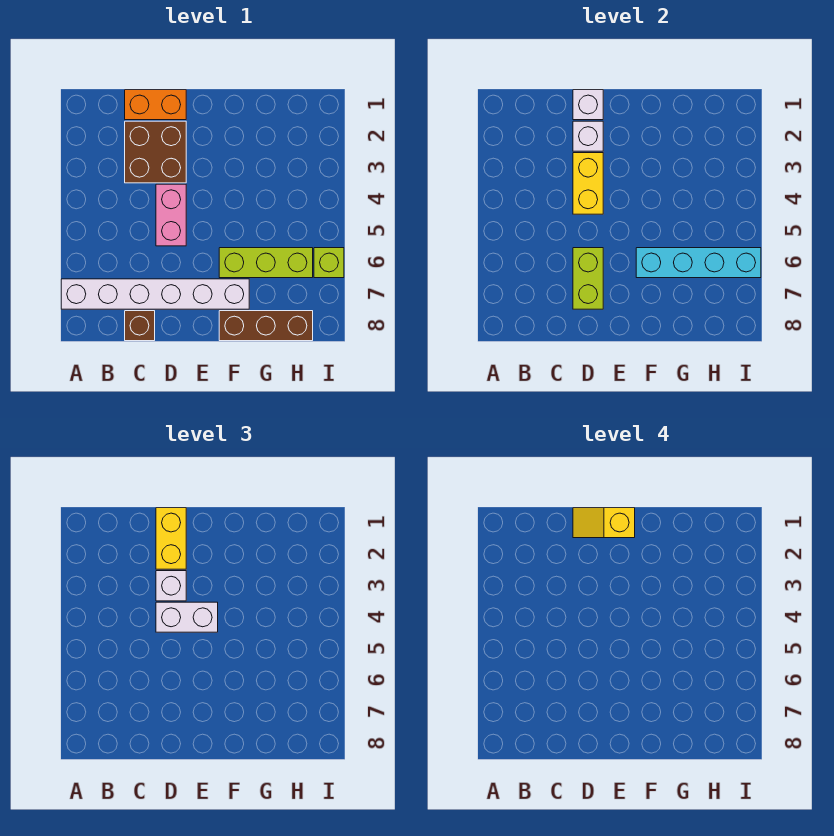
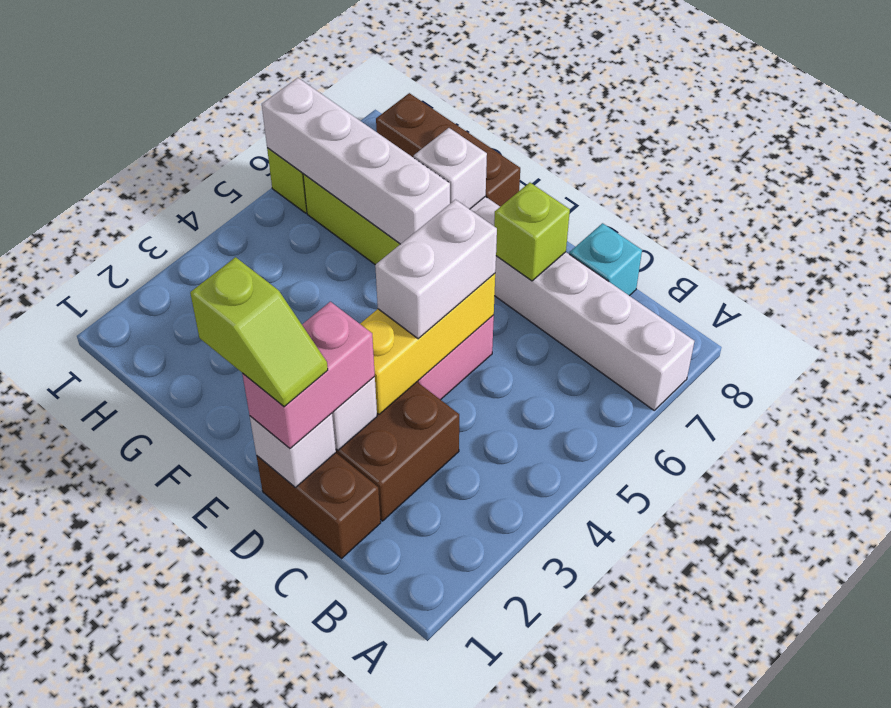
orange 1x2 brick [125,90,186,120] -> brown 1x2 brick [257,453,381,558]
brown 1x1 brick [125,311,155,341] -> cyan 1x1 brick [569,223,642,296]
yellow 1x2 brick [156,508,186,569] -> pink 1x2 brick [242,302,375,448]
yellow 1x2 slope [573,508,635,538] -> lime 1x2 slope [190,257,328,407]
yellow 1x2 brick [573,153,603,214] -> yellow 1x3 brick [360,274,495,414]
white 1x1 brick [156,571,186,601] -> white 1x1 brick moved to [414,128,487,209]
white 1x2 brick [156,602,218,632] -> white 1x2 brick turned to [375,200,497,339]
lime 1x2 brick [573,248,603,309] -> lime 1x1 brick [494,183,570,281]
cyan 1x4 brick [636,248,761,278] -> white 1x4 brick [262,78,450,244]

